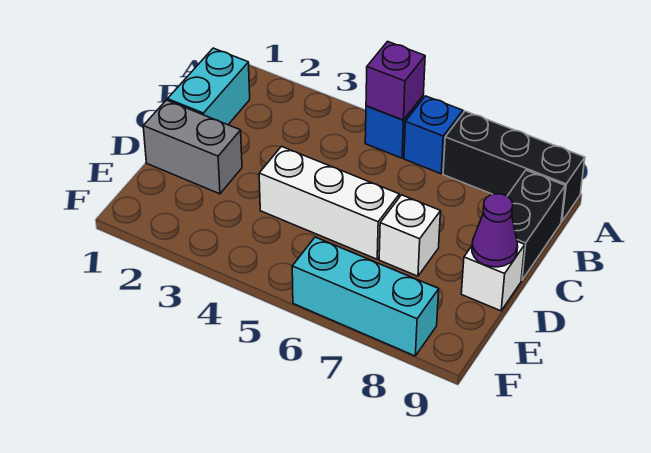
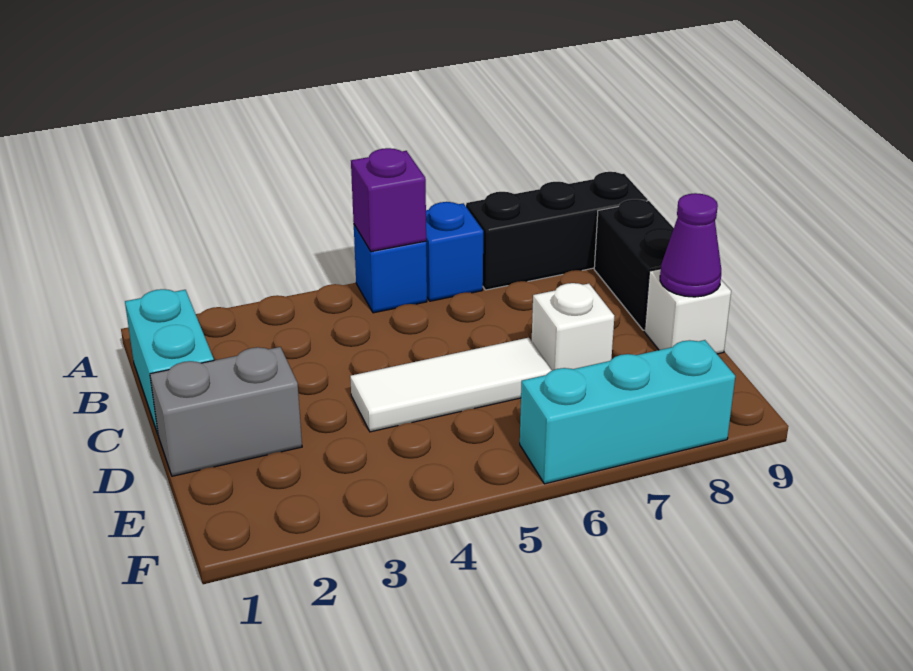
white 1x3 brick [259,147,399,259] -> white 1x3 tile [350,338,552,432]

